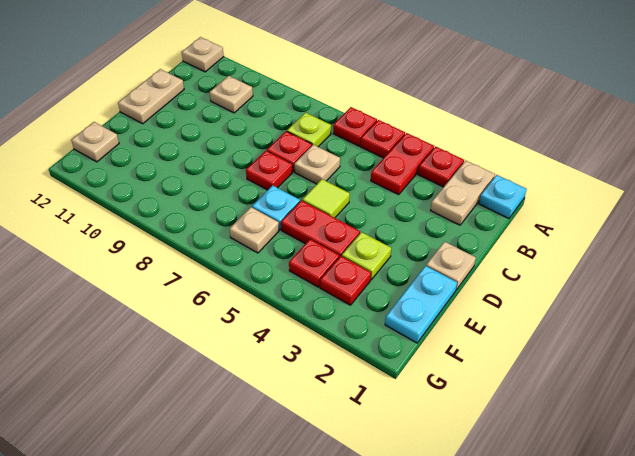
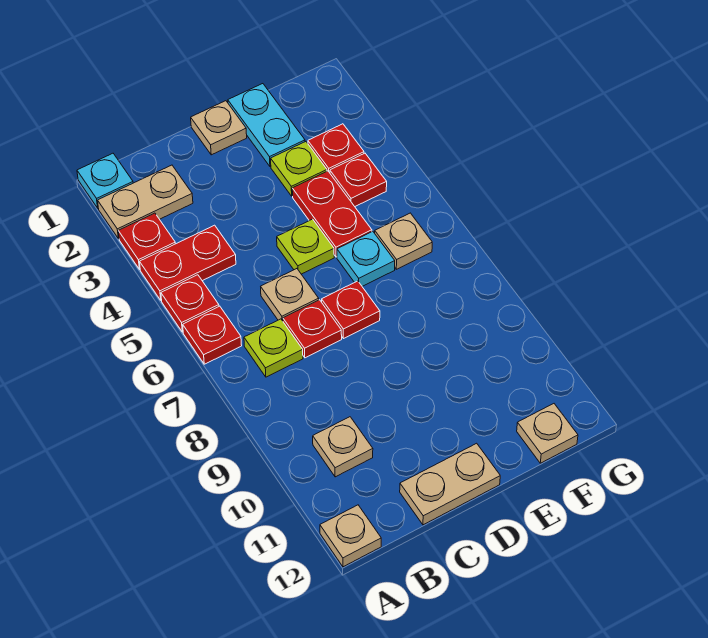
lime 1x1 tile [302,179,350,218] -> lime 1x1 plate [277,219,334,274]
cyan 1x2 plate [385,266,457,343] -> cyan 1x2 plate turned to [228,84,305,167]

